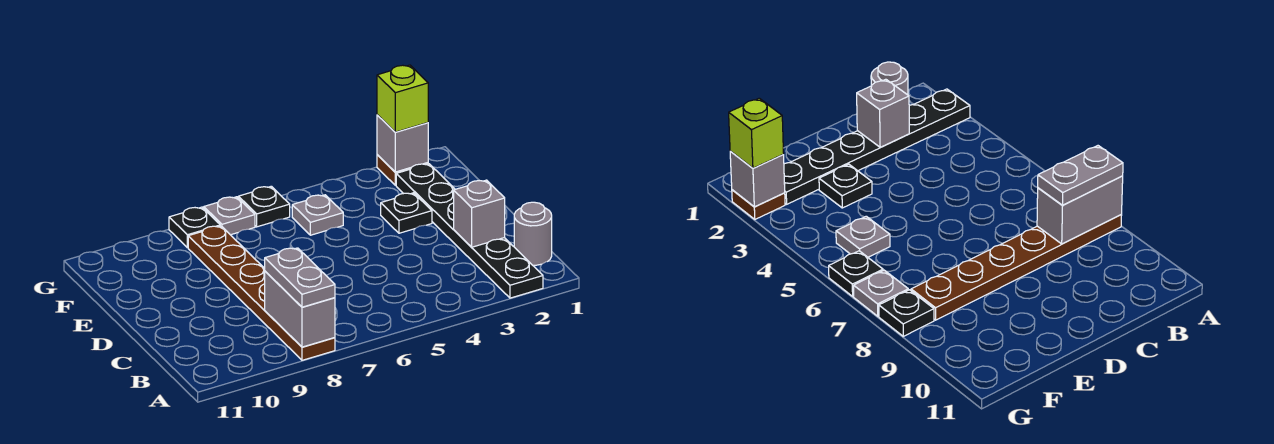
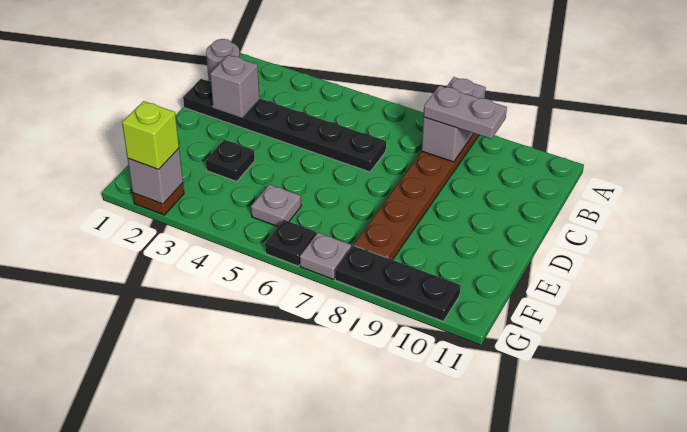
black 1x6 plate [396,164,543,298] -> black 1x6 plate turned to [183,79,386,172]
grey 1x2 plate [265,248,335,307] -> grey 1x2 plate turned to [423,86,507,139]
black 1x1 plate [169,207,220,248] -> black 1x3 plate [335,245,461,321]

